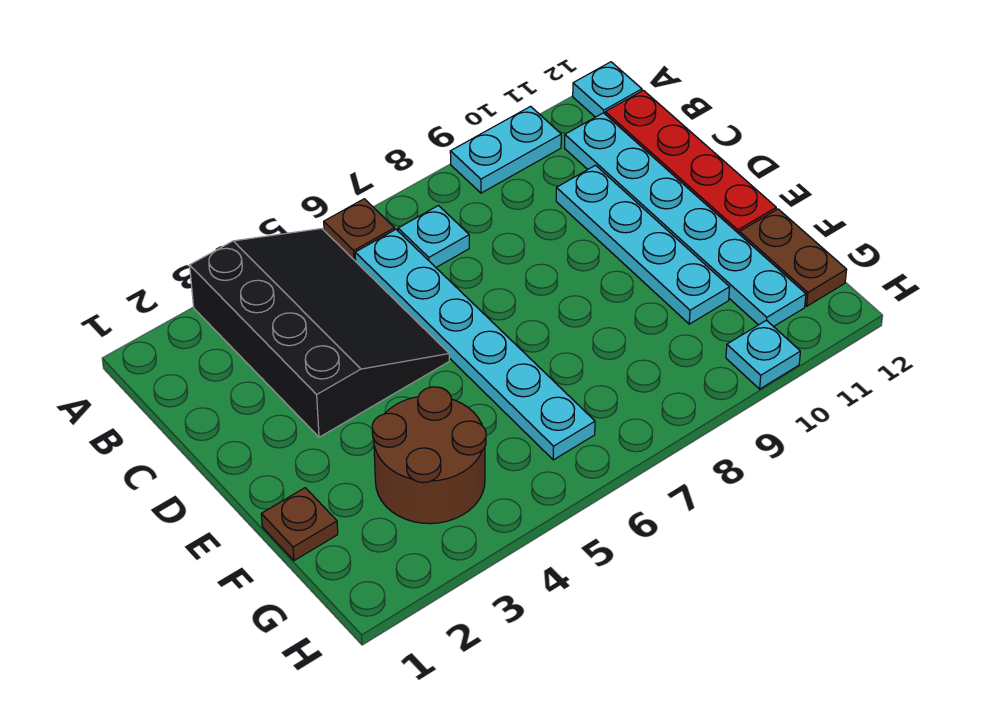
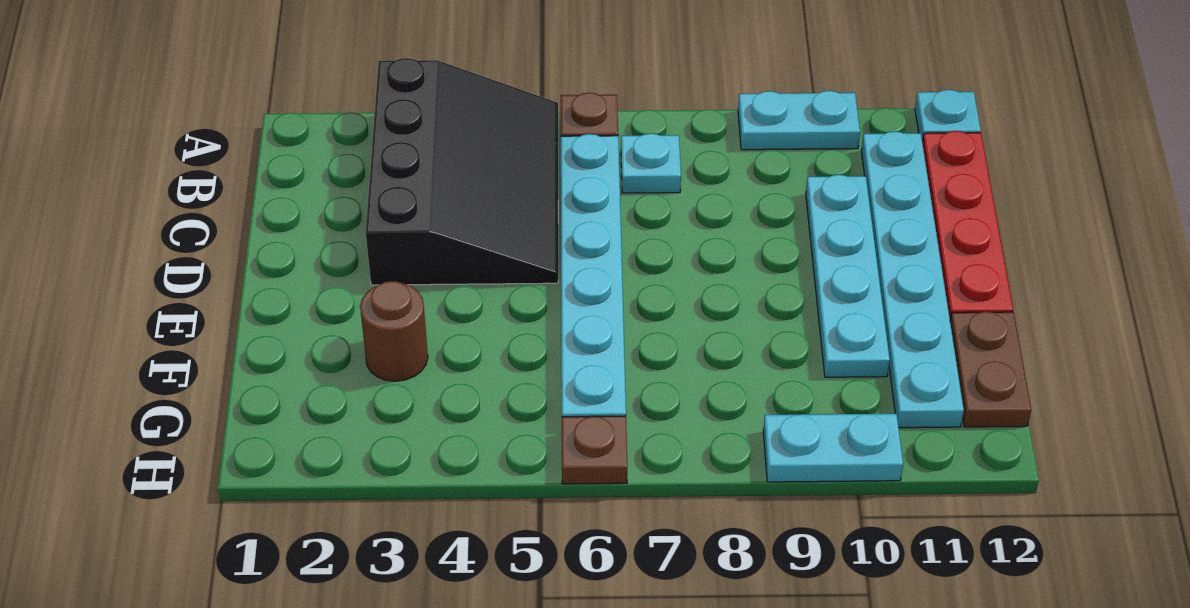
brown 1x1 plate [261,488,338,561] -> brown 1x1 plate moved to [562,416,627,484]
brown 2x2 round brick [372,387,486,524] -> brown 1x1 round brick [360,281,428,381]
cyan 1x1 plate [726,320,800,389] -> cyan 1x2 plate [763,414,903,482]

